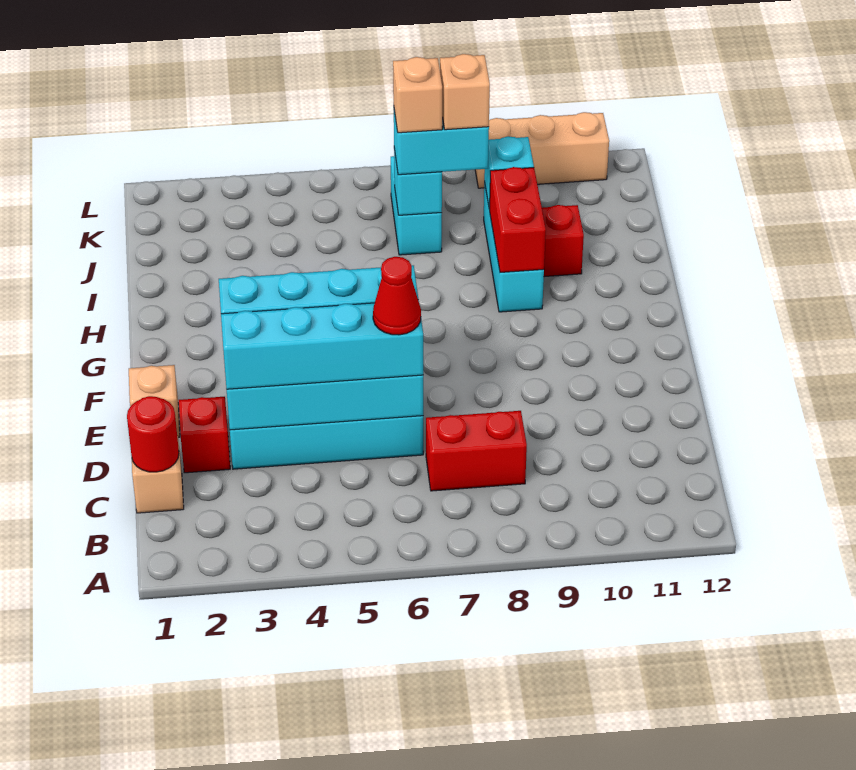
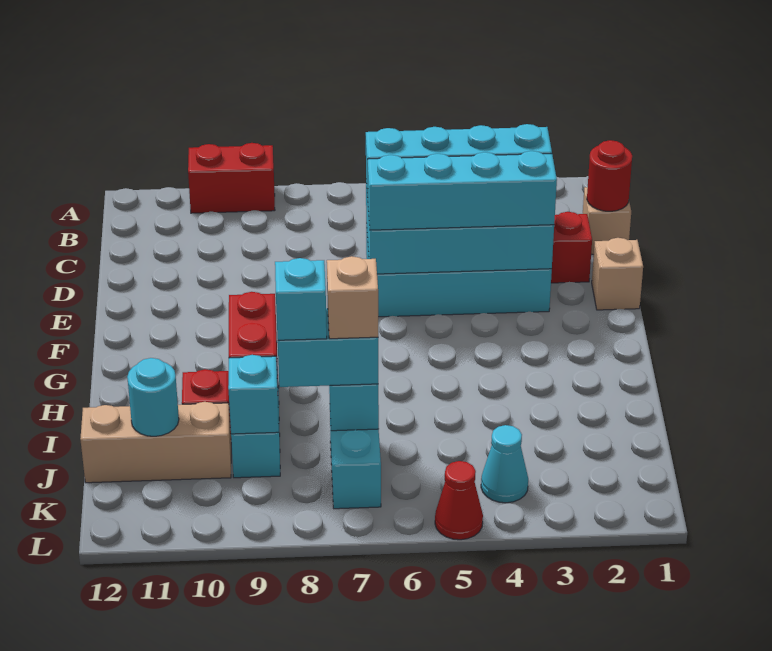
red 1x2 brick [426,411,527,491] -> red 1x2 brick moved to [188,143,275,213]
red 1x1 cone [373,257,421,335] -> red 1x1 cone moved to [435,461,483,540]
tan 1x1 brick [440,54,490,130] -> cyan 1x1 brick [275,258,327,340]
none -> cyan 1x1 round brick [127,358,179,436]
none -> cyan 1x1 cone [481,425,528,503]
tan 1x3 brick [475,112,609,188] -> tan 1x3 brick moved to [80,402,231,483]

